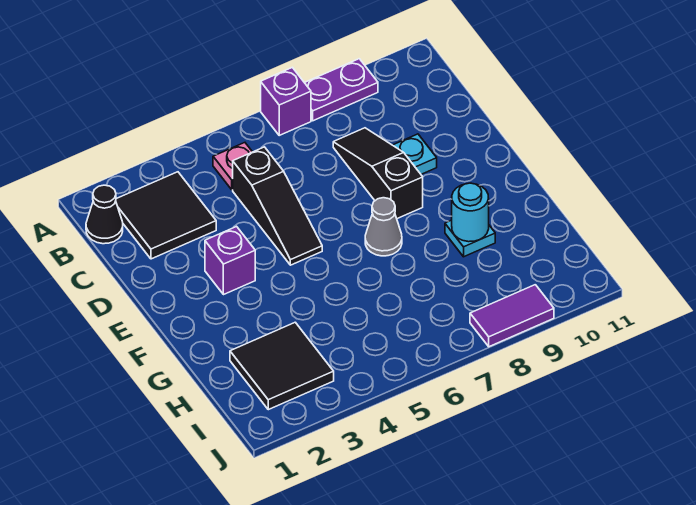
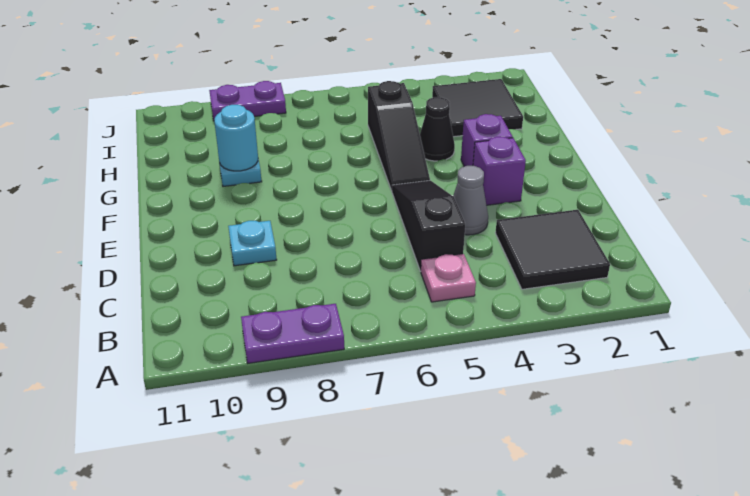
purple 1x1 brick [261,67,311,135] -> purple 1x1 brick moved to [461,114,513,166]
black 1x1 cone [86,185,123,244] -> black 1x1 cone moved to [420,97,455,161]
black 1x3 slope [333,128,423,219] -> black 1x3 slope moved to [368,81,430,191]
grey 1x1 cone [365,198,402,256] -> grey 1x1 cone moved to [453,166,488,235]
purple 1x2 tile [470,285,554,347] -> purple 1x2 plate [209,81,286,121]

